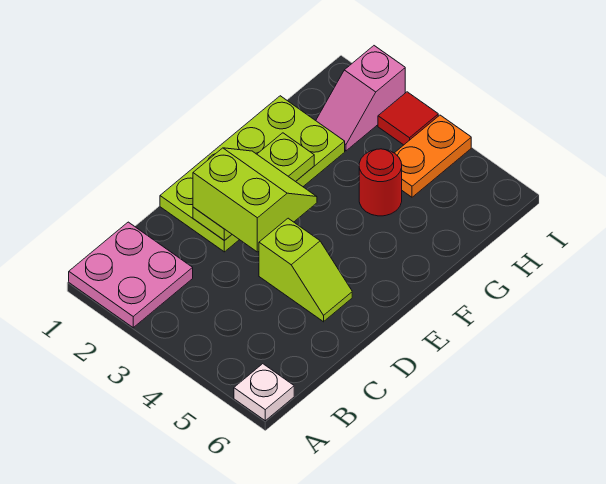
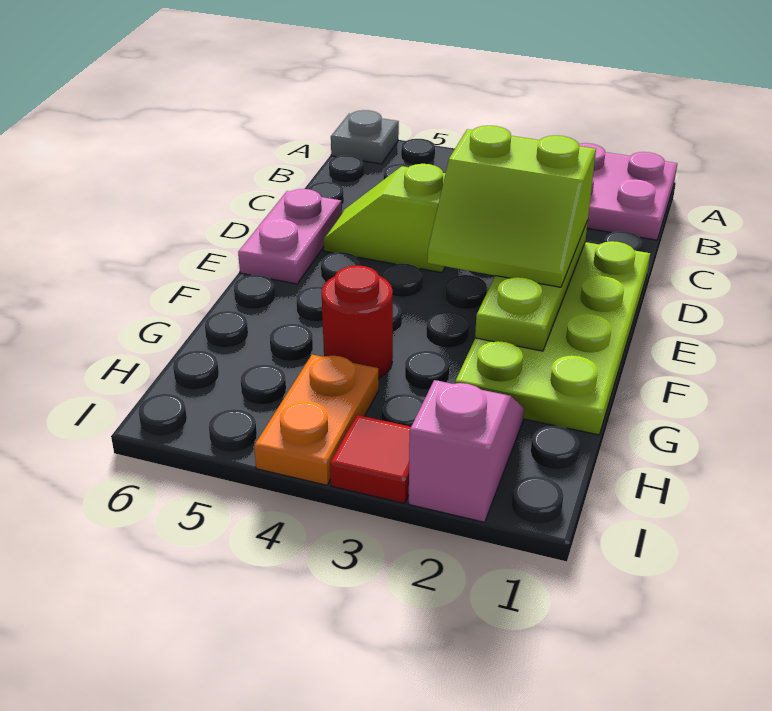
white 1x1 plate [234,364,294,421] -> grey 1x1 plate [331,110,399,164]
none -> pink 1x2 plate [238,189,342,284]

